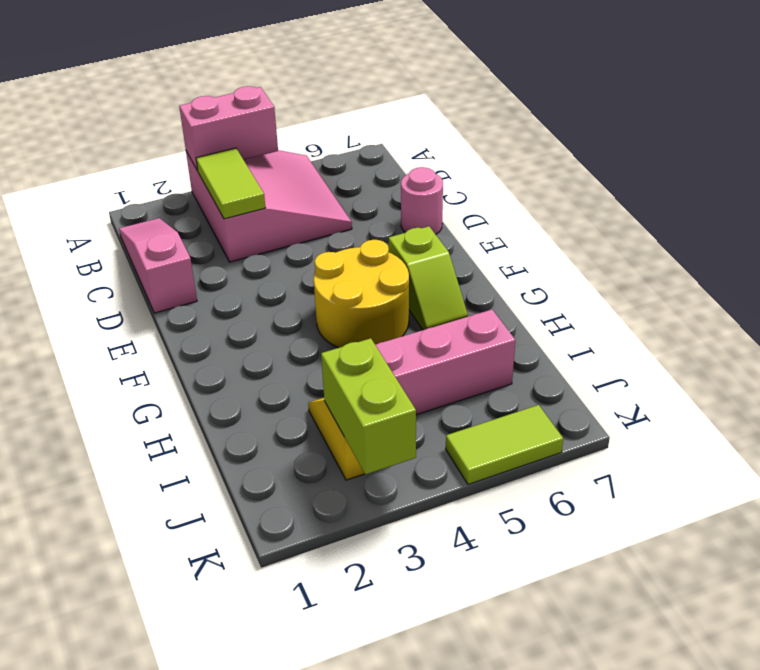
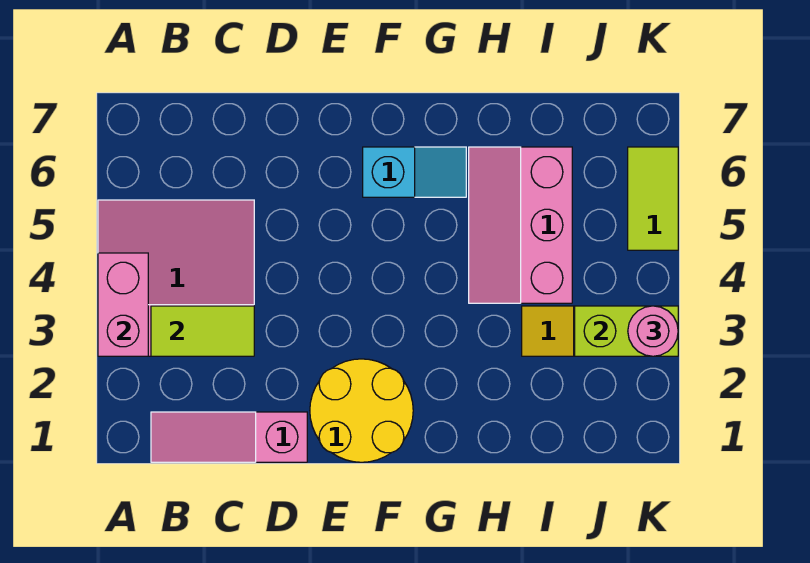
pink 1x1 round brick [401,167,443,234] -> pink 1x1 round brick moved to [628,306,678,356]
yellow 2x2 round brick [314,240,409,348] -> yellow 2x2 round brick moved to [310,359,413,462]
lime 1x2 slope [389,226,468,330] -> cyan 1x2 slope [363,147,466,197]

